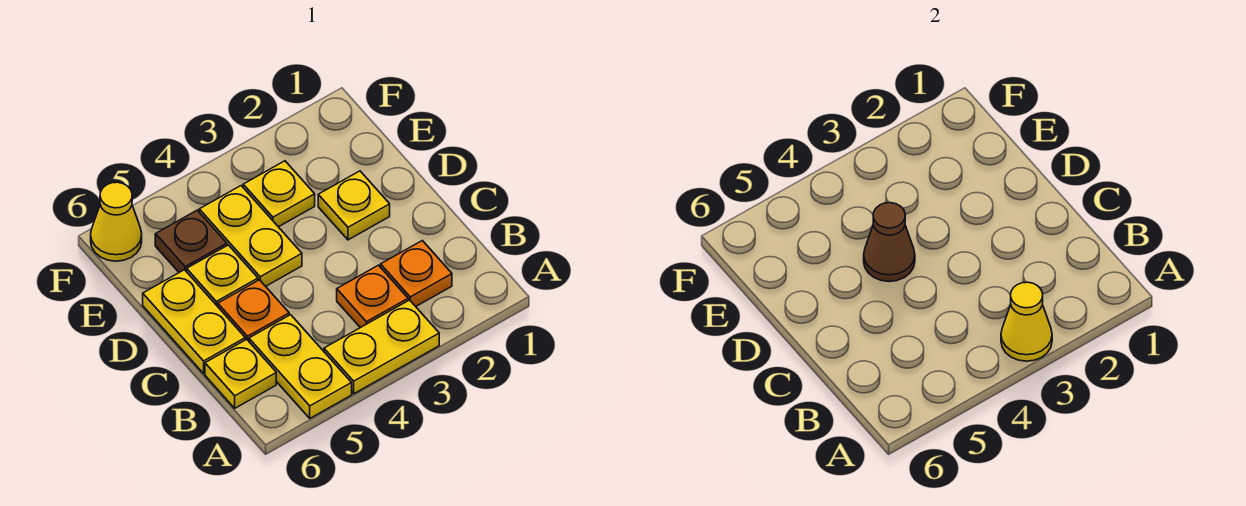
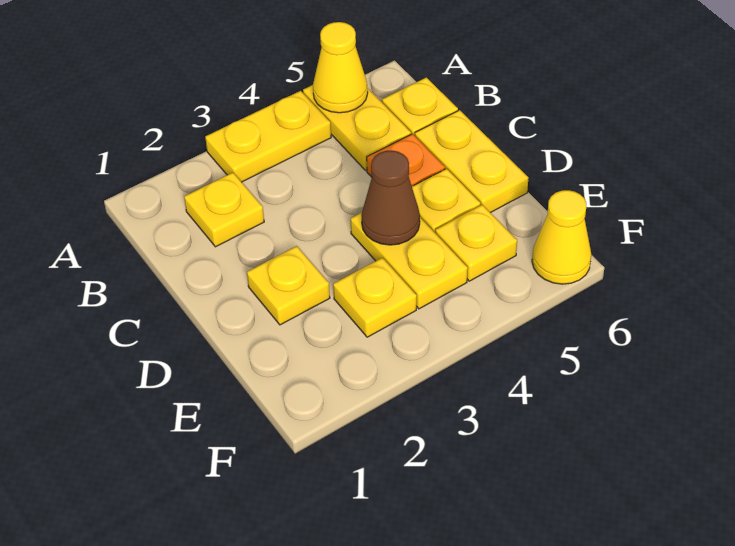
yellow 1x1 cone [1001,282,1052,361] -> yellow 1x1 cone moved to [313,22,368,113]
orange 1x1 plate [381,241,452,306] -> yellow 1x1 plate [184,173,264,247]
orange 1x1 plate [337,265,408,328] -> none
brown 1x1 plate [155,210,227,272] -> yellow 1x1 plate [435,205,517,281]

